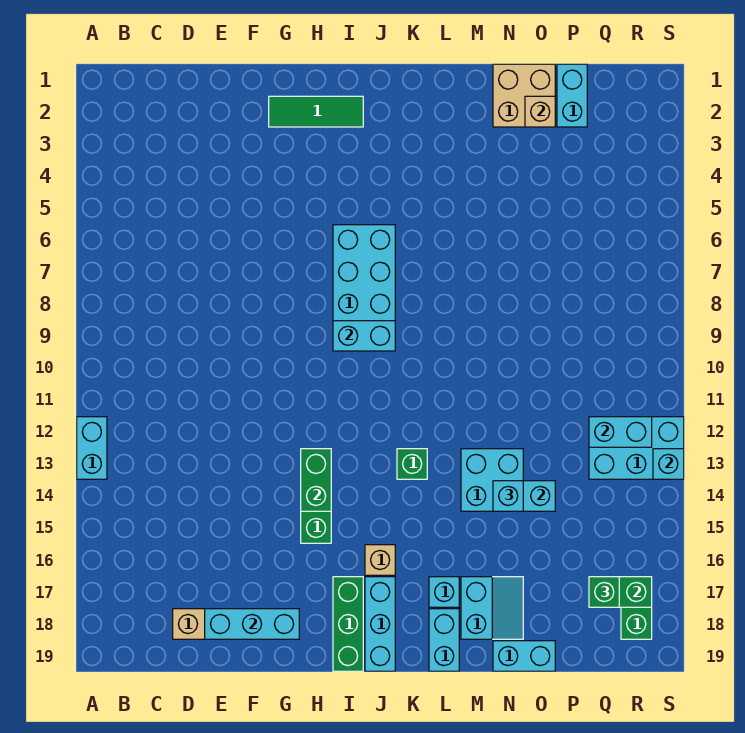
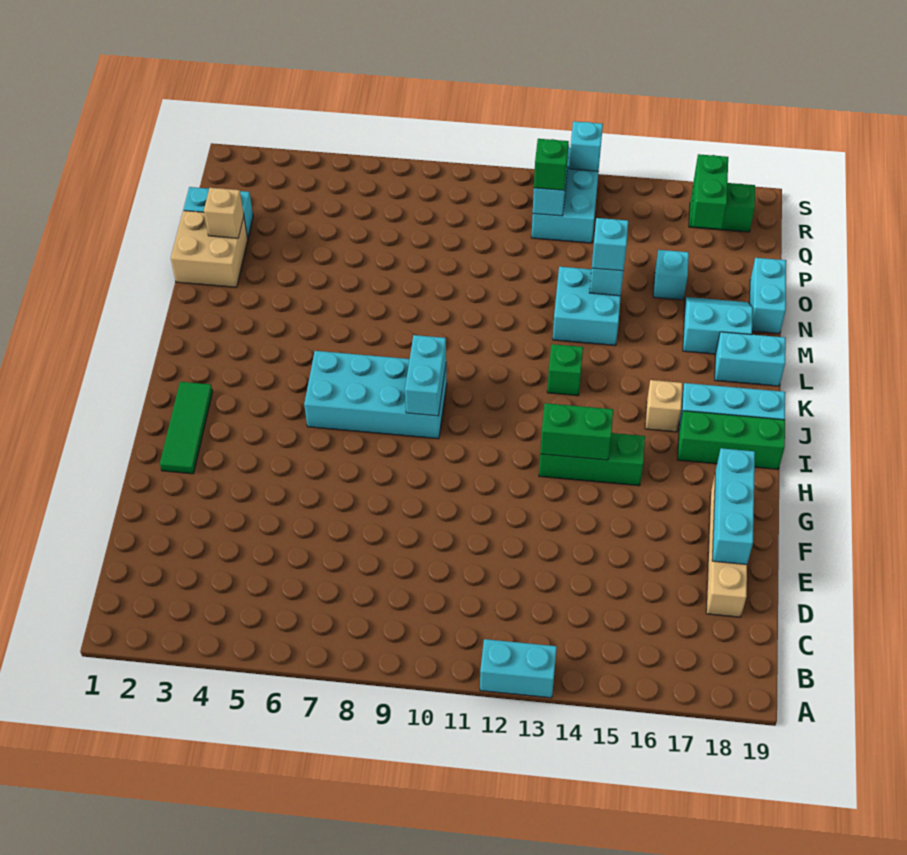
cyan 1x1 brick [429,577,459,607] -> cyan 1x1 brick moved to [653,250,689,300]
green 1x1 brick [589,577,619,607] -> green 1x1 brick moved to [534,139,569,190]

